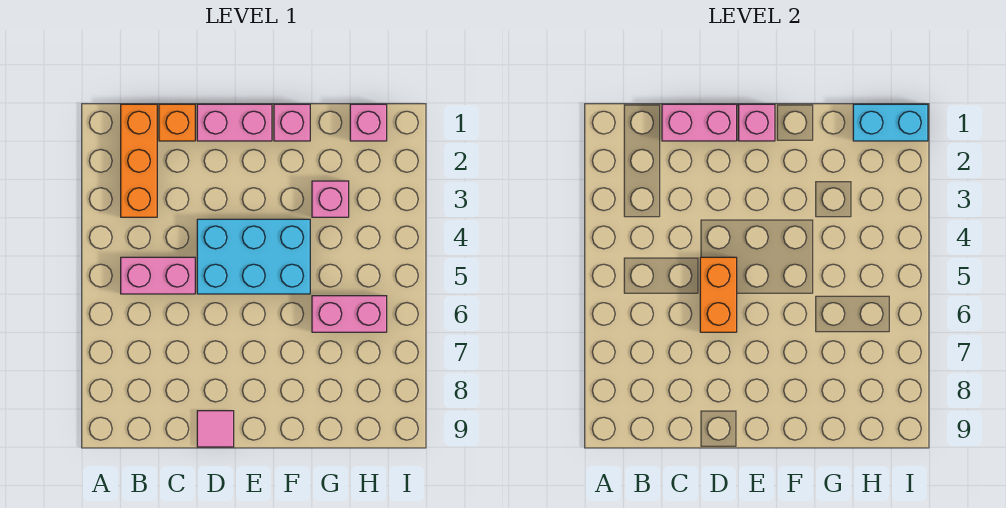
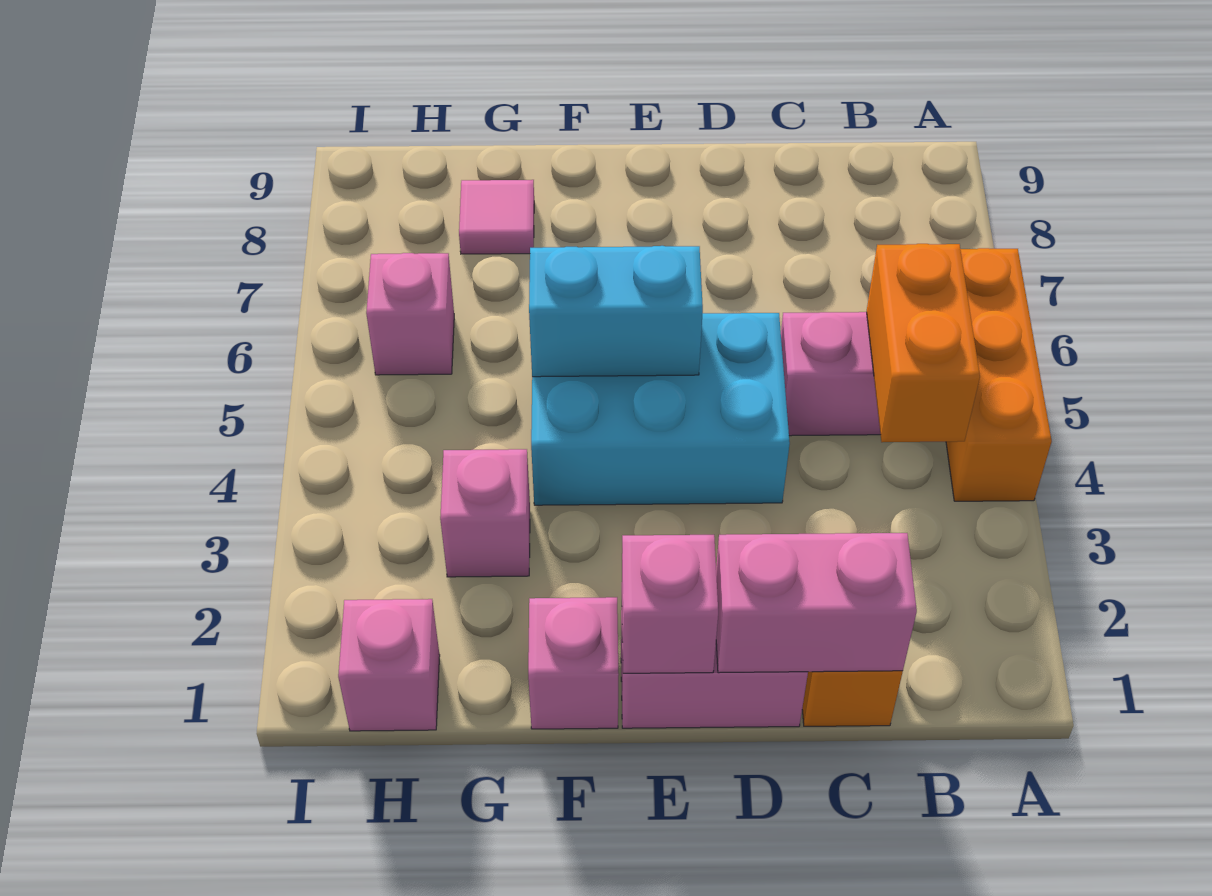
orange 1x3 brick [121,104,157,217] -> orange 1x3 brick moved to [946,248,1052,501]
orange 1x2 brick [700,257,737,332] -> orange 1x2 brick moved to [867,244,980,442]
pink 1x1 tile [197,411,234,447] -> pink 1x1 tile moved to [459,180,534,254]
pink 1x2 brick [312,296,387,332] -> pink 1x1 brick [366,253,454,375]
cyan 1x2 brick [853,104,928,141] -> cyan 1x2 brick moved to [529,246,703,377]

